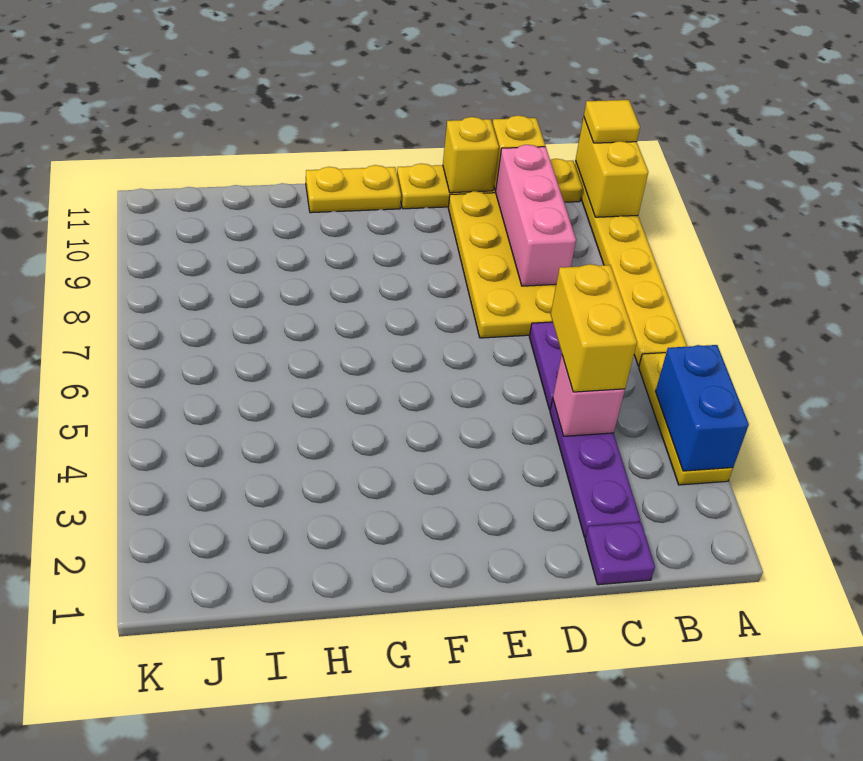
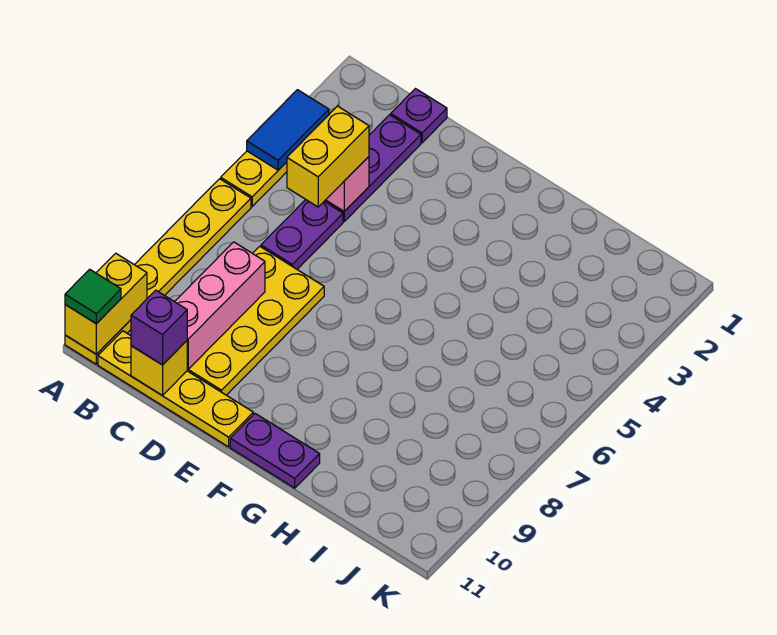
blue 1x2 brick [655,345,749,471] -> blue 1x2 tile [247,90,329,170]
yellow 1x1 tile [584,100,640,143] -> green 1x1 tile [65,269,121,324]
none -> purple 1x1 brick [131,290,187,365]
yellow 1x1 brick [443,117,499,193] -> none
yellow 1x2 plate [306,165,401,213] -> purple 1x2 plate [230,414,320,488]

